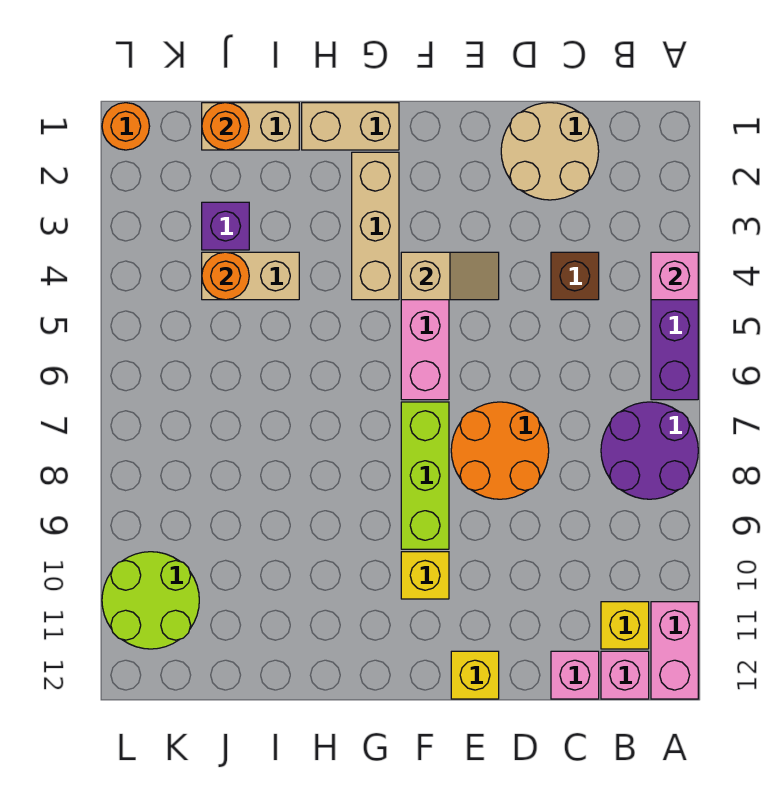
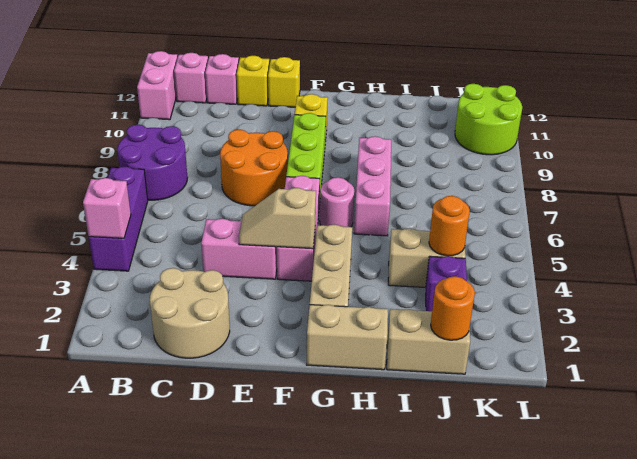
yellow 1x1 brick [601,602,649,649] -> yellow 1x1 brick moved to [237,56,269,106]
brown 1x1 brick [551,252,599,300] -> none
none -> pink 1x2 brick [201,219,277,279]
none -> pink 1x1 round brick [320,177,354,227]
none -> pink 1x3 brick [354,136,391,236]
orange 1x1 round brick [102,103,150,150] -> none

